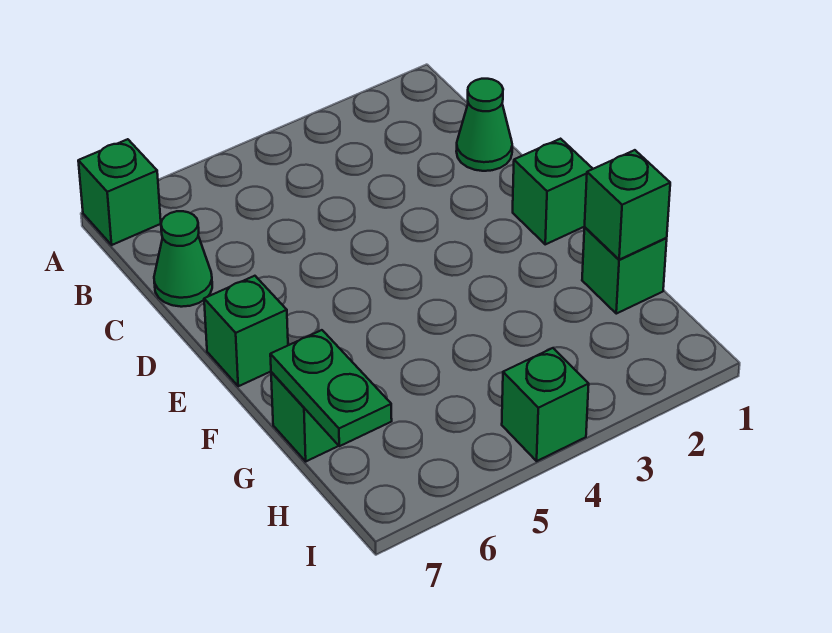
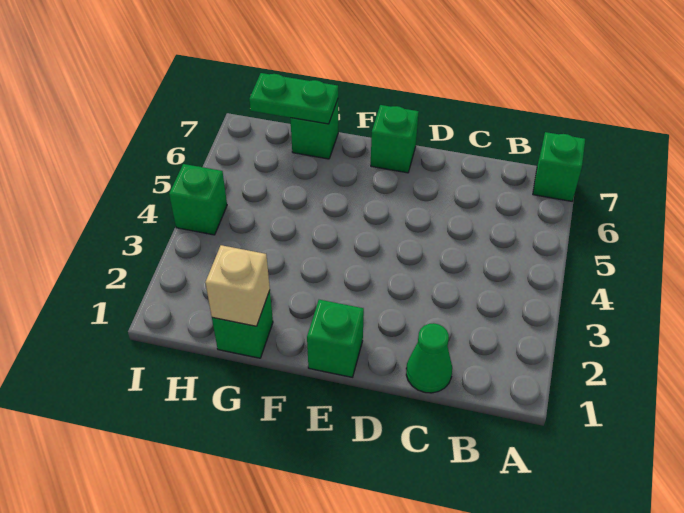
green 1x1 cone [154,211,212,307] -> none
green 1x1 brick [585,150,670,260] -> tan 1x1 brick [205,245,270,326]

